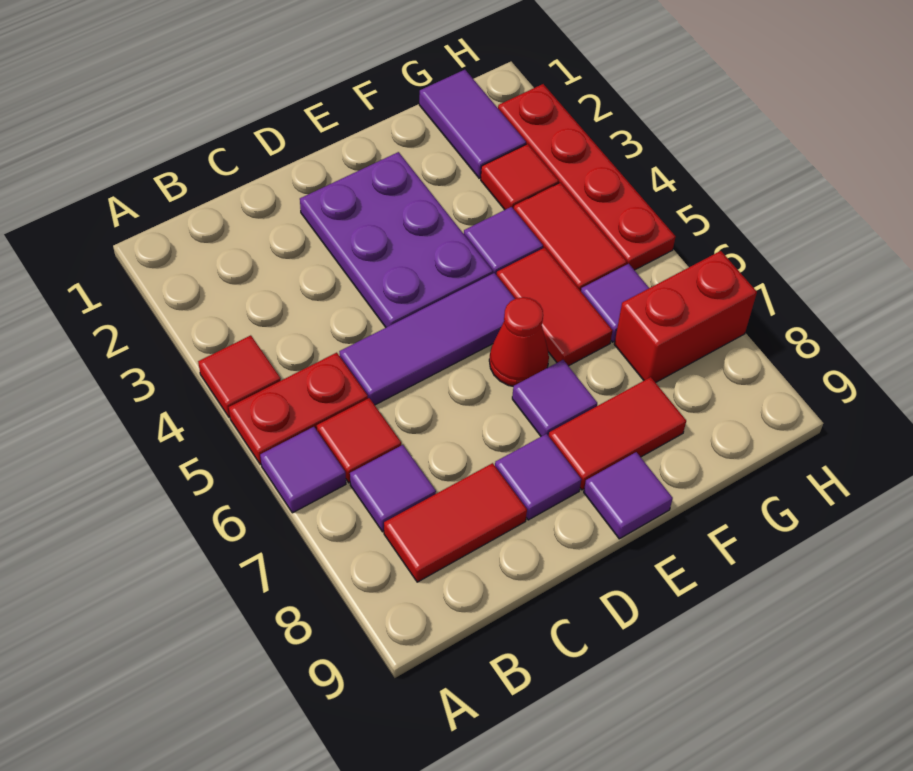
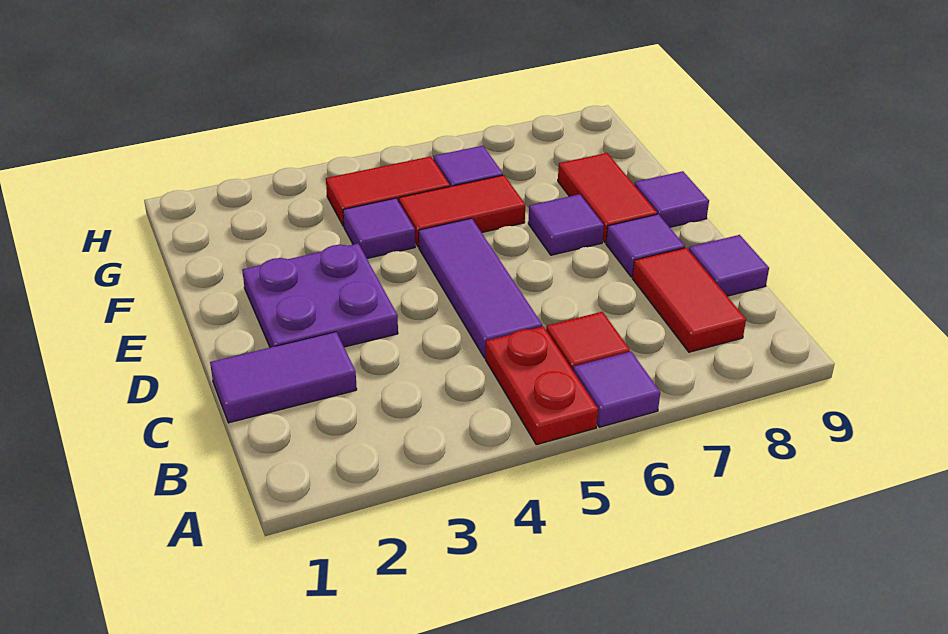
red 1x1 tile [198,335,281,418] -> none
purple 1x1 tile [350,445,436,532] -> purple 1x1 tile moved to [689,235,769,296]
purple 2x3 plate [300,152,493,327] -> purple 2x2 plate [242,244,398,348]
red 1x1 cone [489,297,549,386] -> none
purple 1x2 tile [419,70,526,178] -> purple 1x2 tile moved to [210,332,357,423]
red 1x1 tile [481,144,559,210] -> none
red 1x2 brick [614,251,757,383] -> none
red 1x4 plate [498,84,676,270] -> none

